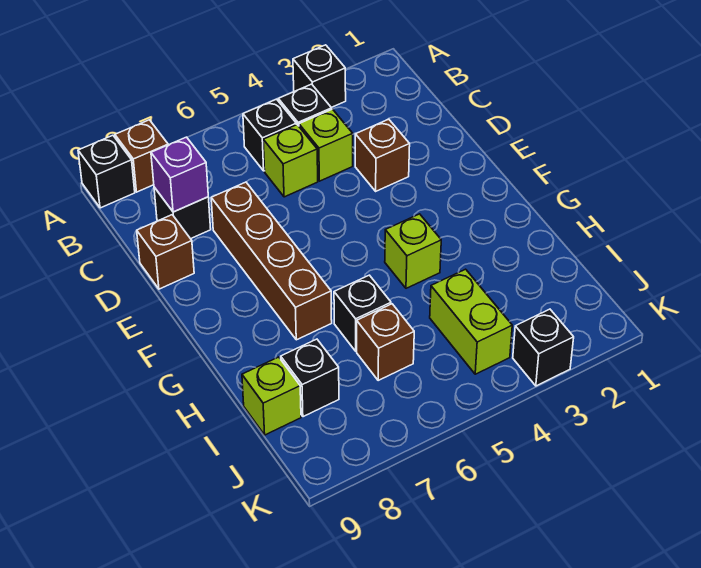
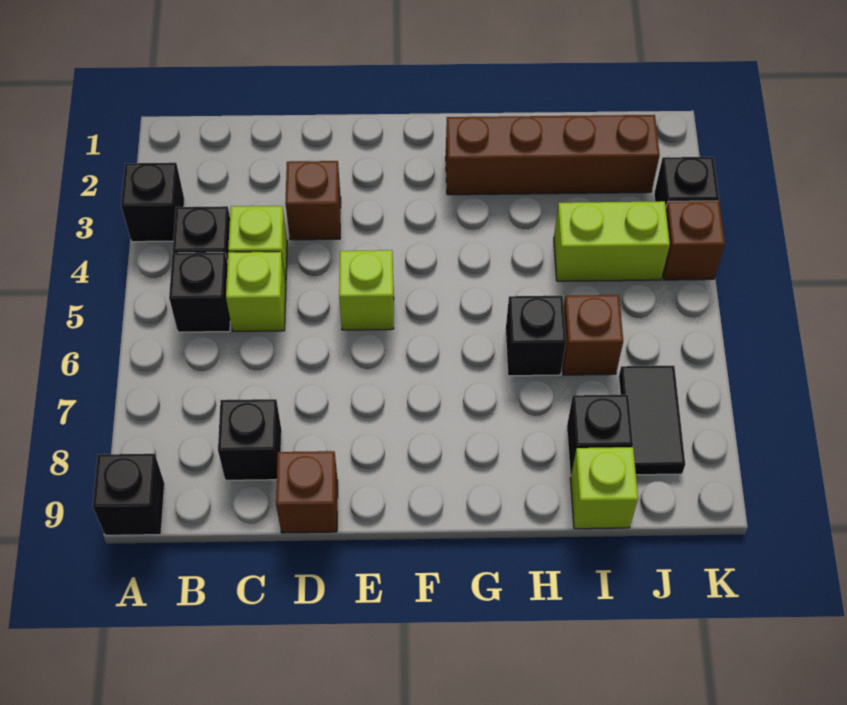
brown 1x1 brick [115,120,168,192] -> brown 1x1 brick moved to [663,201,725,280]
purple 1x1 brick [151,137,208,212] -> none
brown 1x4 brick [211,182,332,340] -> brown 1x4 brick moved to [446,115,660,195]
lime 1x1 brick [385,214,441,288] -> lime 1x1 brick moved to [339,250,394,330]
none -> black 1x2 tile [619,366,685,475]

